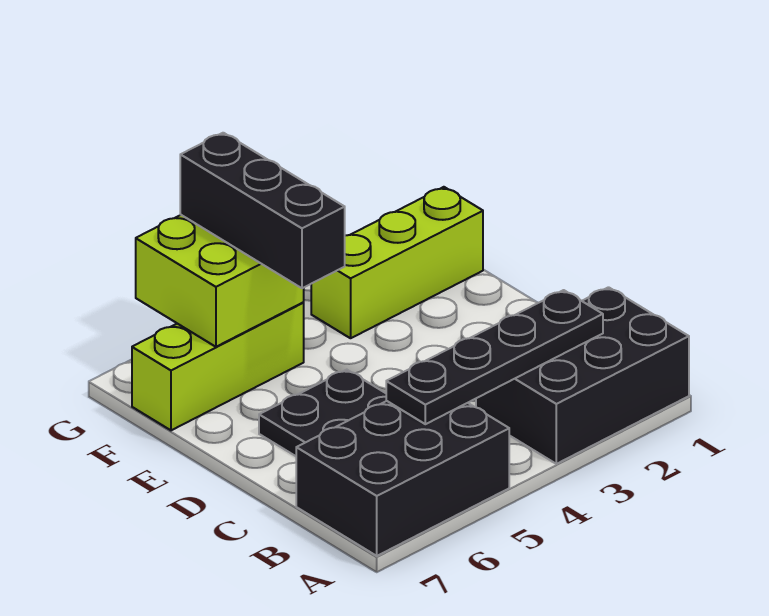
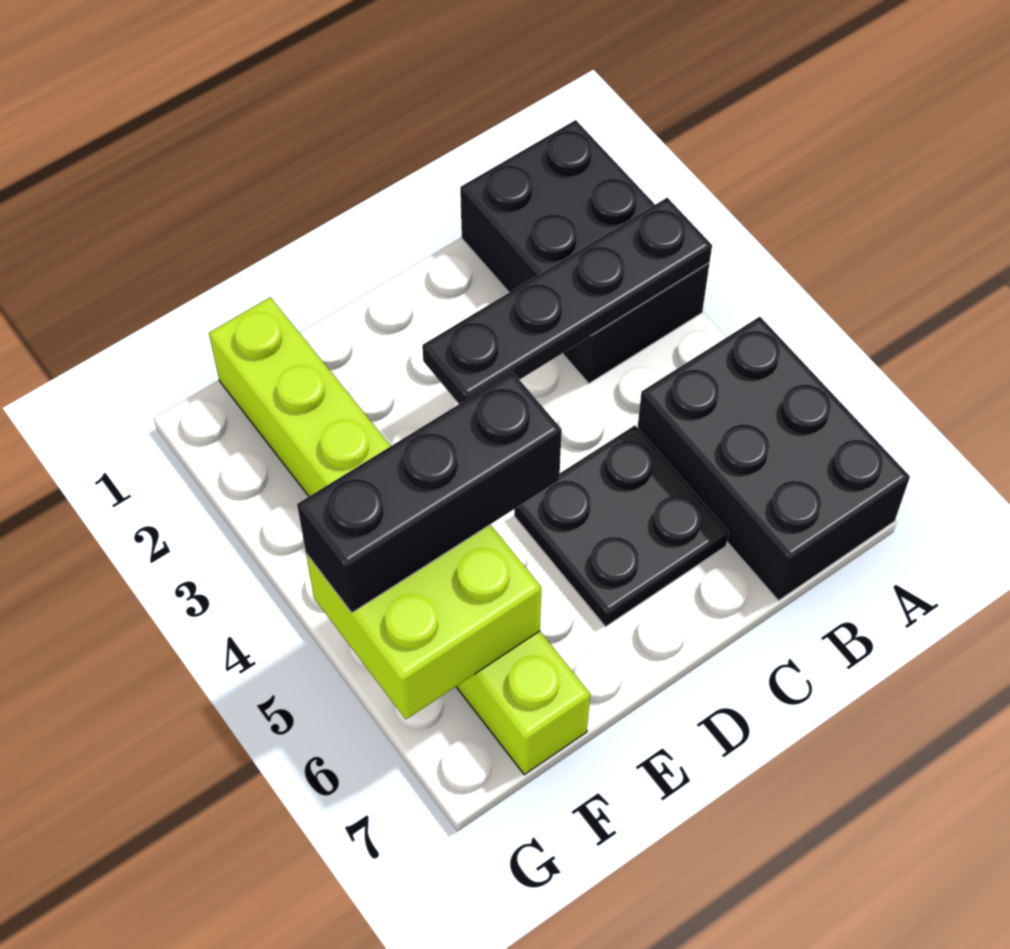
black 1x4 plate [386,290,603,424] -> black 1x4 plate turned to [422,198,712,404]

